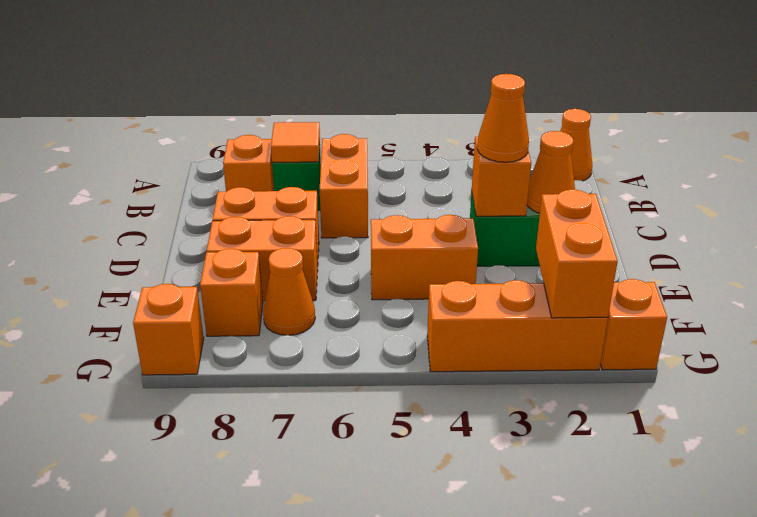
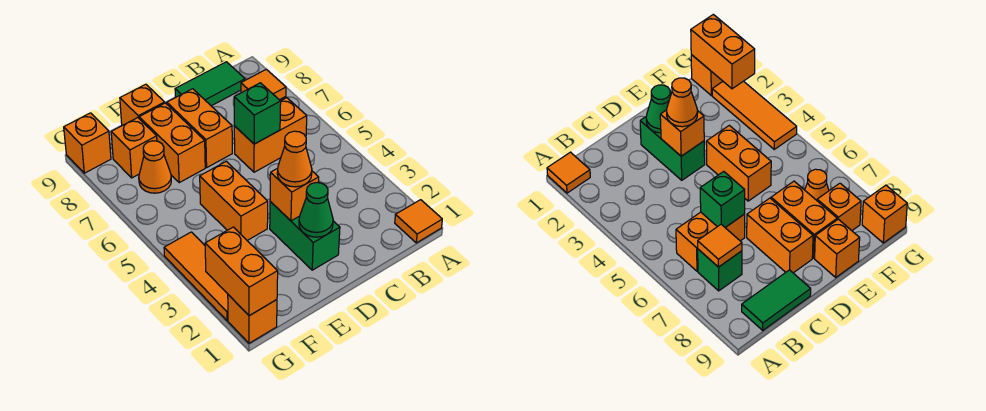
orange 1x1 cone [560,109,592,181] -> orange 1x1 tile [395,200,442,243]
orange 1x1 brick [223,135,274,191] -> orange 1x1 brick moved to [120,84,165,125]
none -> green 1x2 tile [175,62,245,106]
none -> green 1x1 brick [234,83,281,144]
orange 1x1 cone [527,131,575,213] -> green 1x1 cone [299,183,333,237]
orange 1x2 brick [536,189,618,318] -> orange 1x2 brick turned to [205,227,278,316]
orange 1x3 brick [427,280,608,372] -> orange 1x3 tile [164,232,228,321]

